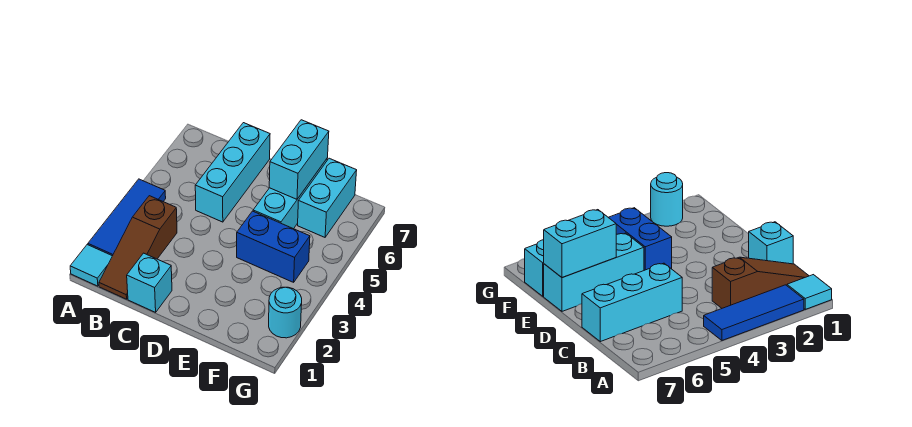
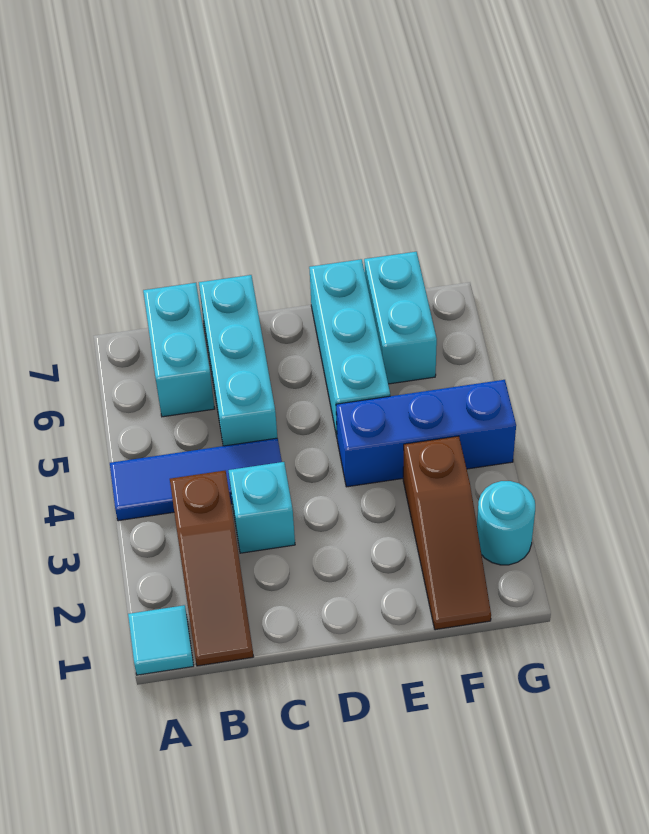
blue 1x3 tile [88,179,166,256] -> blue 1x3 tile turned to [110,438,282,521]
cyan 1x1 brick [127,253,172,312] -> cyan 1x1 brick moved to [229,462,295,553]
blue 1x2 brick [237,211,310,282] -> blue 1x3 brick [336,380,516,487]
cyan 1x2 brick [269,120,329,199] -> cyan 1x2 brick moved to [143,283,215,417]
none -> brown 1x3 slope [403,436,491,630]

